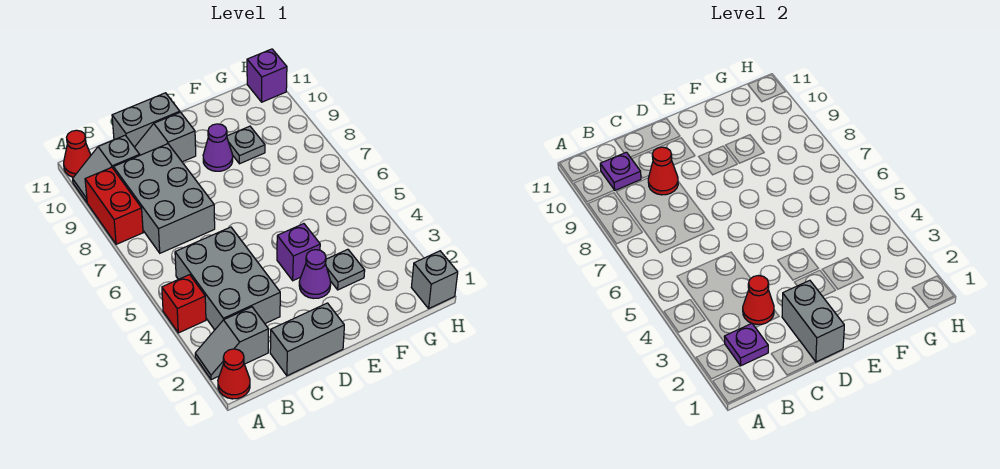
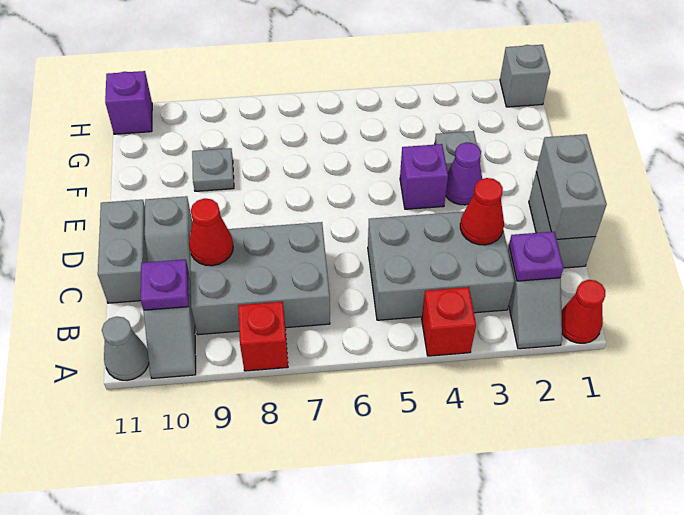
red 1x2 brick [85,167,143,244] -> red 1x1 brick [238,302,288,371]
red 1x1 cone [64,130,91,177] -> grey 1x1 cone [102,316,149,380]
grey 1x2 brick [782,280,844,362] -> grey 1x2 brick turned to [536,134,607,239]
purple 1x1 cone [203,124,233,171] -> none

